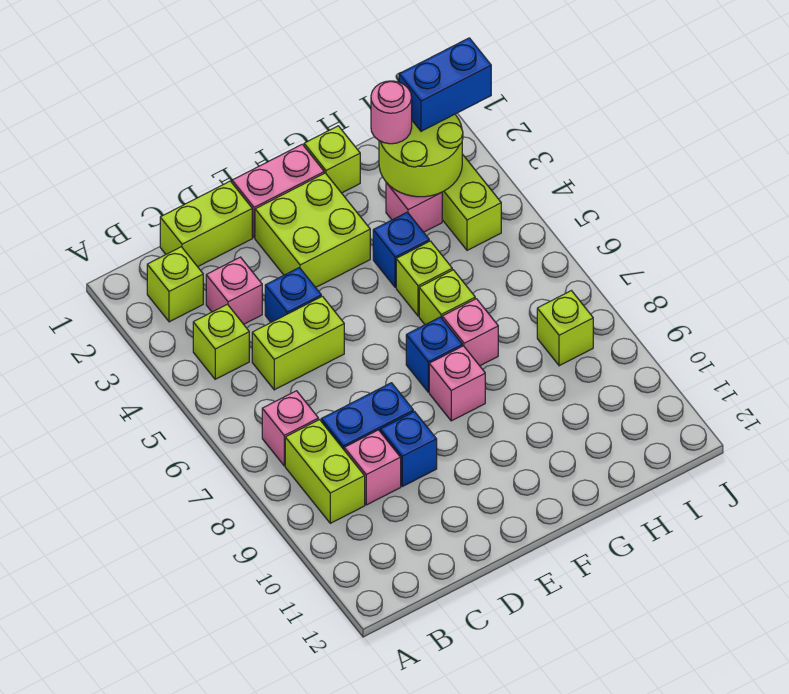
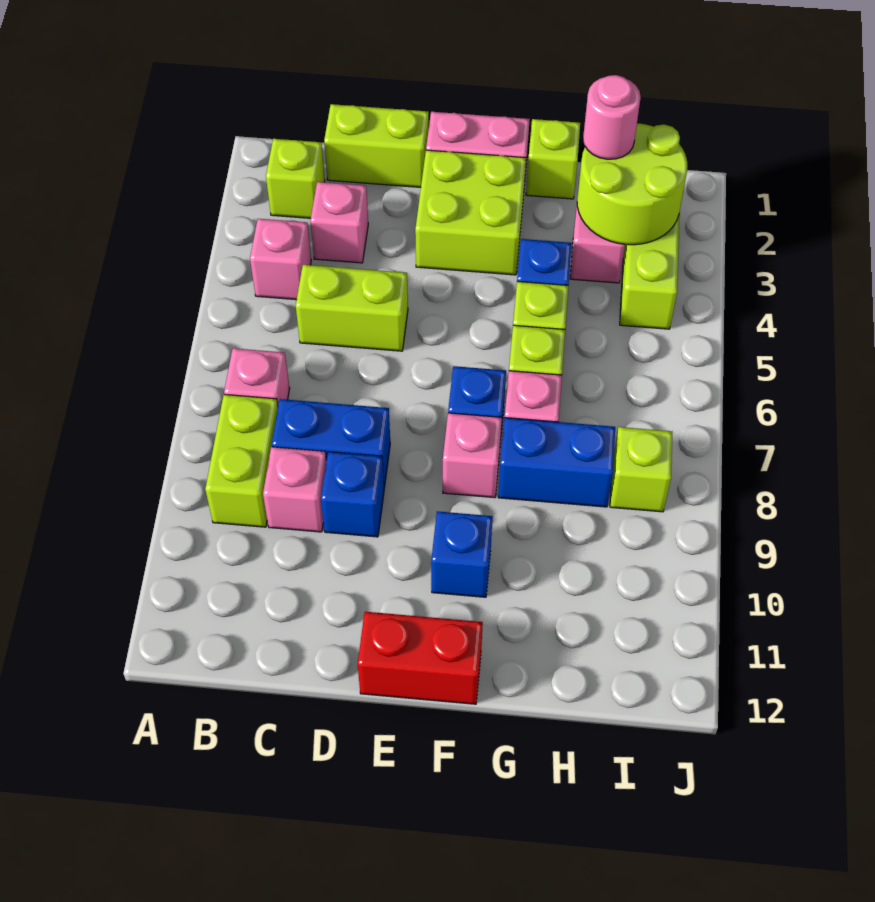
lime 1x1 brick [193,304,249,379] -> pink 1x1 brick [250,219,311,300]
blue 1x1 brick [265,268,321,322] -> blue 1x1 brick moved to [431,511,493,597]
none -> red 1x2 brick [358,612,483,704]
blue 1x2 brick [399,38,491,131] -> blue 1x2 brick moved to [498,418,615,507]

